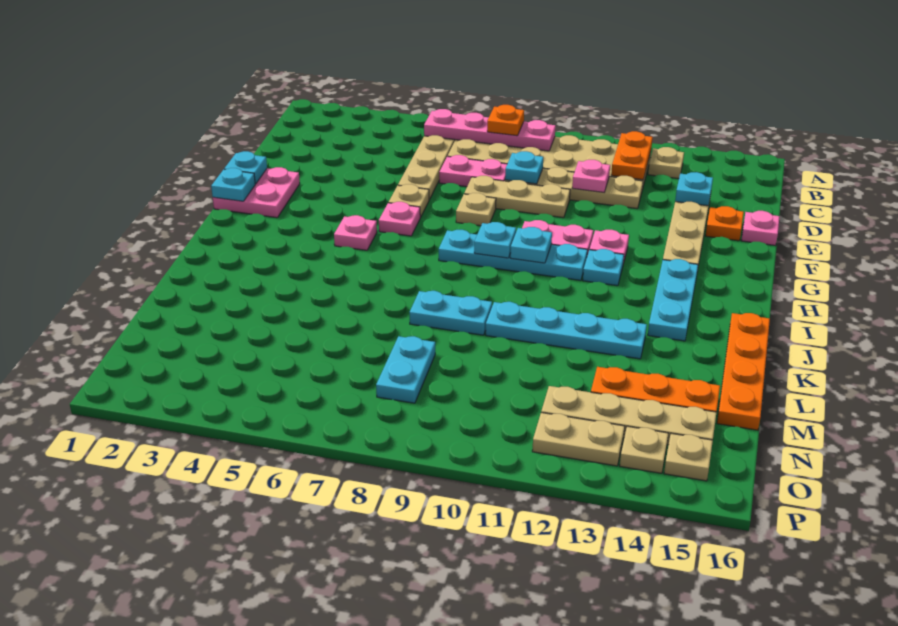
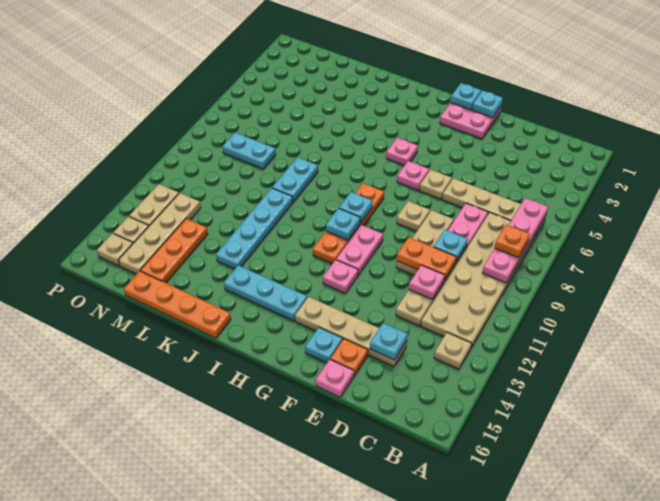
orange 1x2 plate [611,131,653,180] -> orange 1x2 plate moved to [397,237,456,281]
cyan 1x4 plate [439,230,588,280] -> orange 1x4 plate [313,183,384,264]
cyan 1x1 plate [583,249,624,286] -> cyan 1x1 plate moved to [305,327,343,363]

